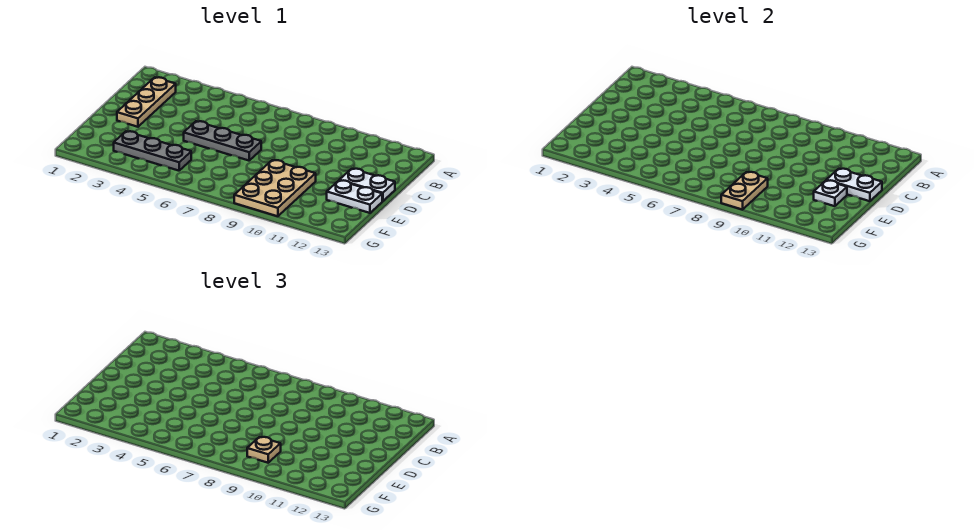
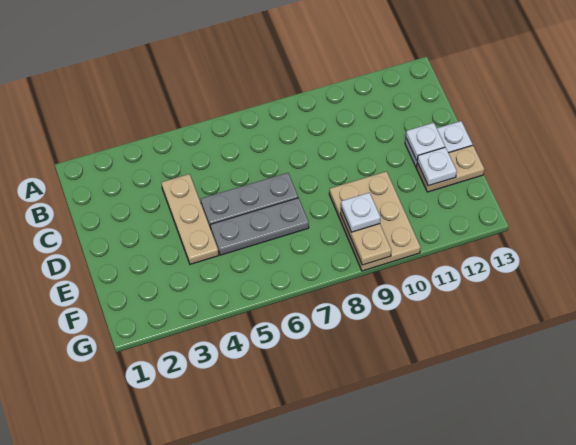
tan 1x3 plate [117,77,176,127] -> tan 1x3 plate moved to [161,174,219,264]
white 1x2 plate [827,169,882,201] -> white 1x1 plate [406,123,445,160]
white 1x2 plate [327,180,382,213] -> tan 1x2 plate [416,145,485,192]
grey 1x3 plate [114,131,191,171] -> grey 1x3 plate moved to [210,198,309,255]
tan 1x1 plate [247,437,281,463] -> white 1x1 plate [341,193,381,232]

